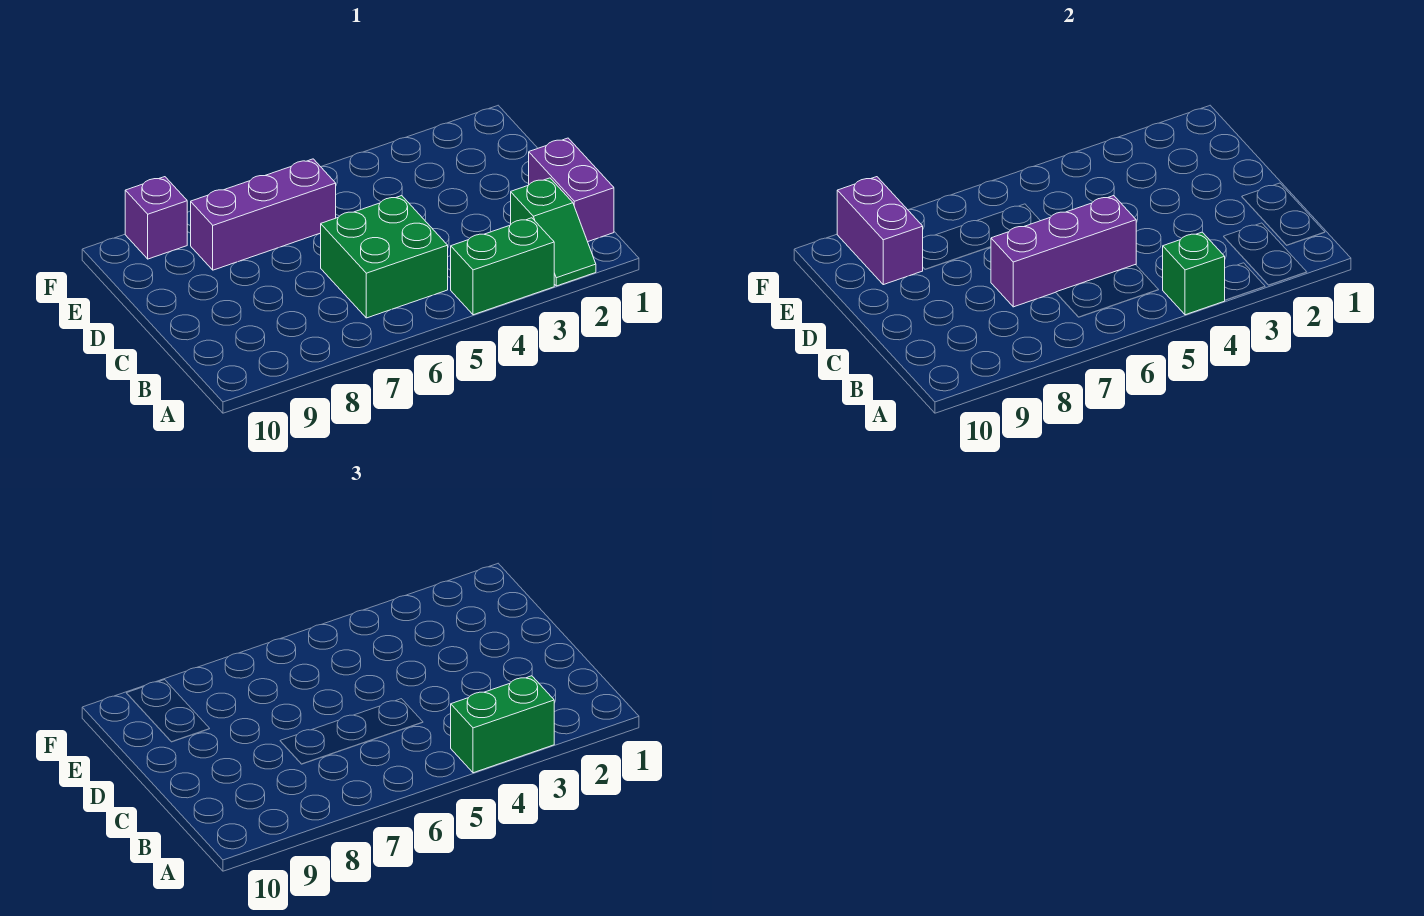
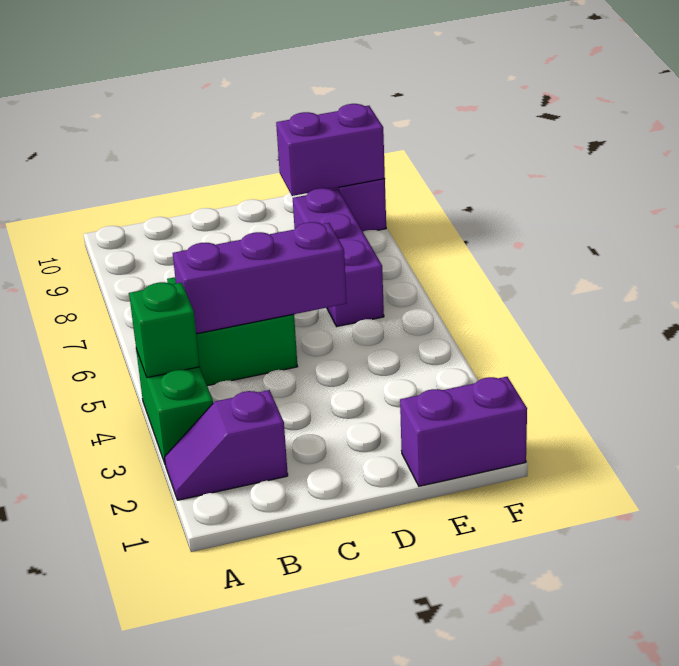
green 1x2 slope [511,178,596,286] -> purple 1x2 slope [165,390,288,500]
green 1x2 brick [451,676,554,773] -> none
purple 1x2 brick [529,138,614,242] -> purple 1x2 brick moved to [400,377,527,486]
purple 1x3 brick [991,196,1136,307] -> purple 1x3 brick turned to [173,222,347,334]

